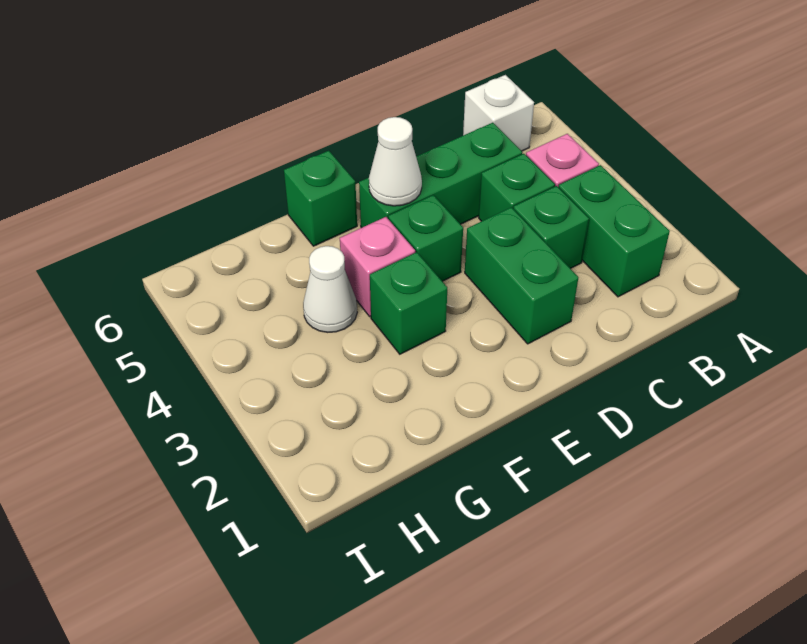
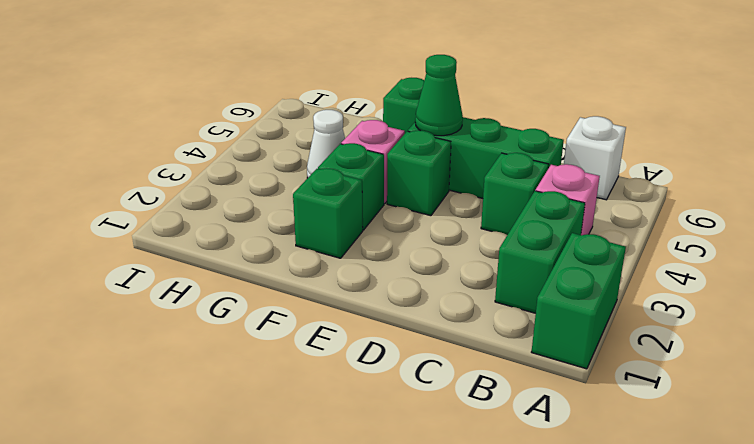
green 1x1 brick [513,186,589,269] -> green 1x1 brick moved to [293,168,363,258]
green 1x2 brick [465,207,578,344] -> green 1x2 brick moved to [532,233,626,369]
white 1x1 cone [369,117,422,206] -> green 1x1 cone [415,55,463,136]

